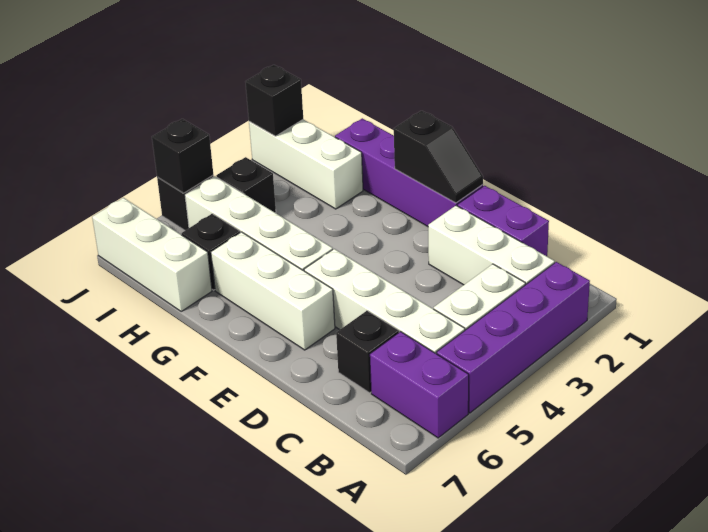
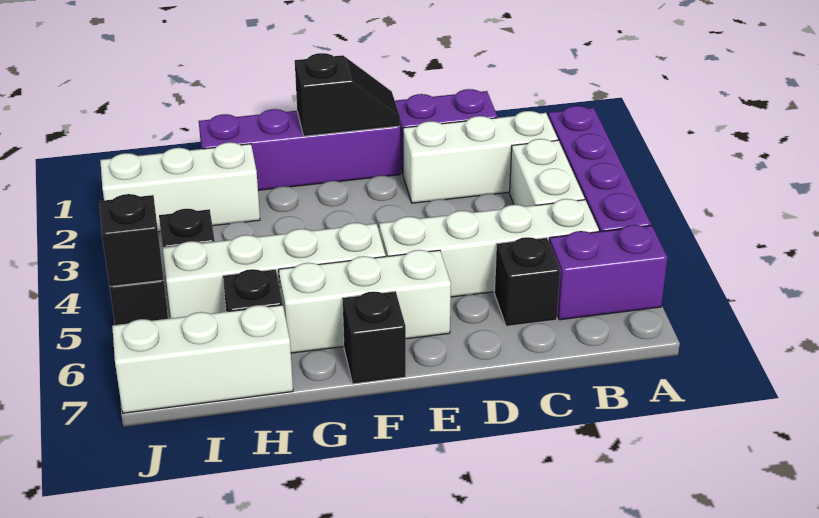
black 1x1 brick [246,65,303,136] -> black 1x1 brick moved to [342,291,406,384]

